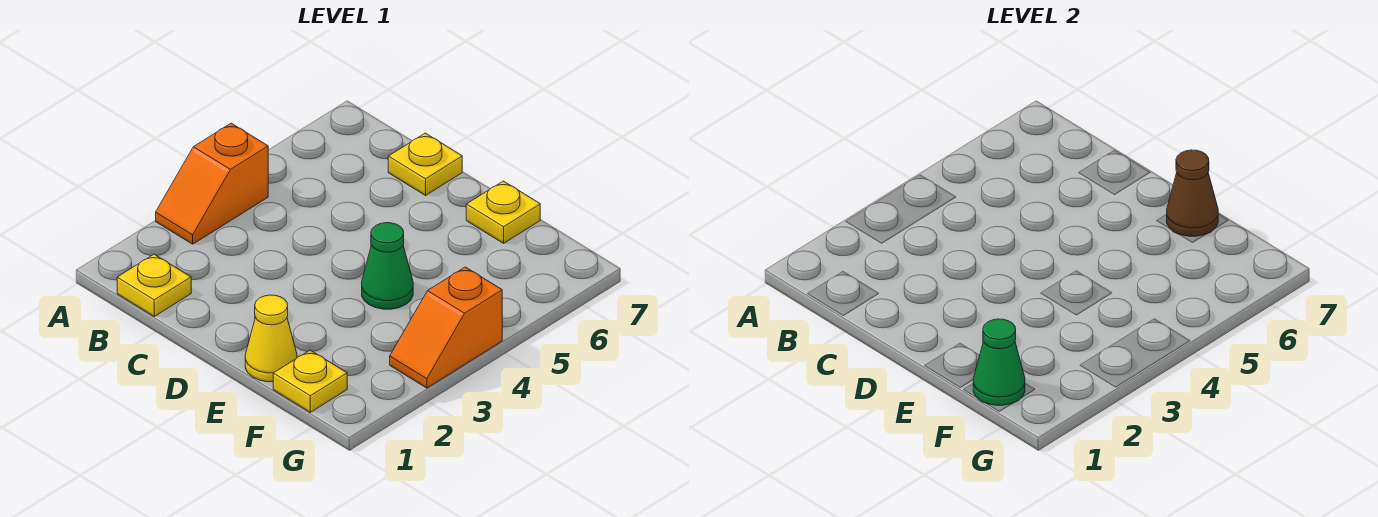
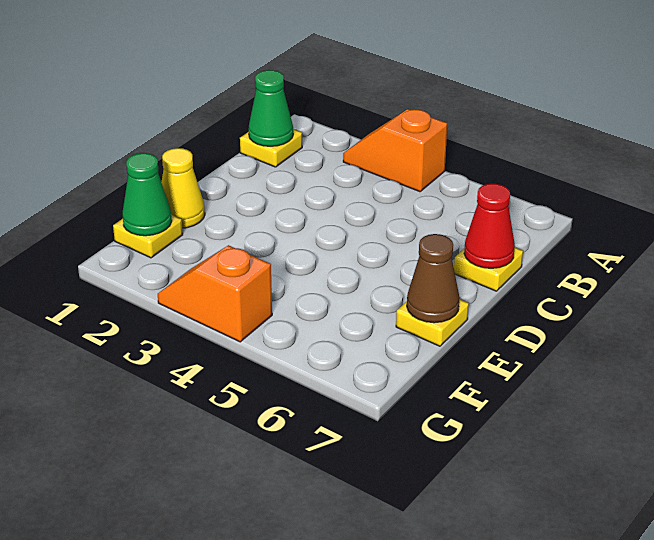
none -> red 1x1 cone [464,184,515,268]
green 1x1 cone [362,223,413,309] -> green 1x1 cone moved to [249,70,293,146]

